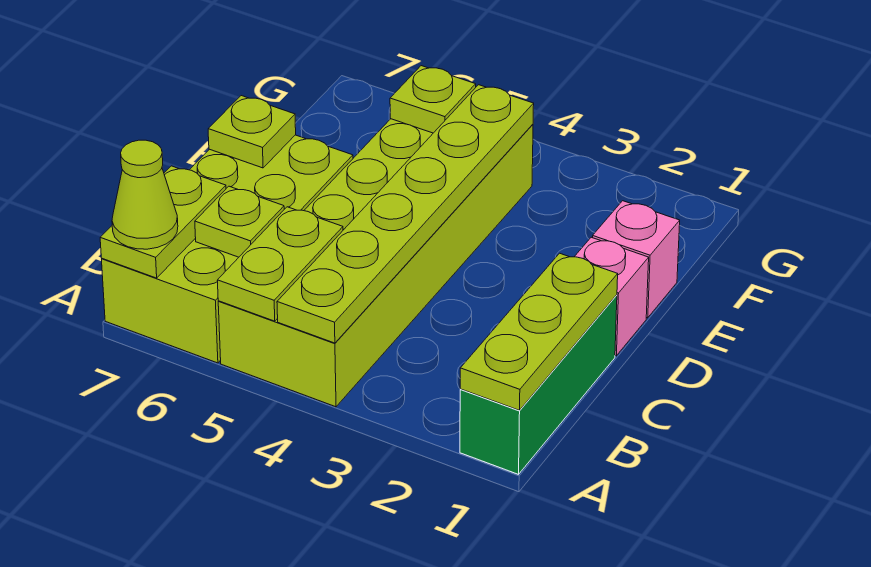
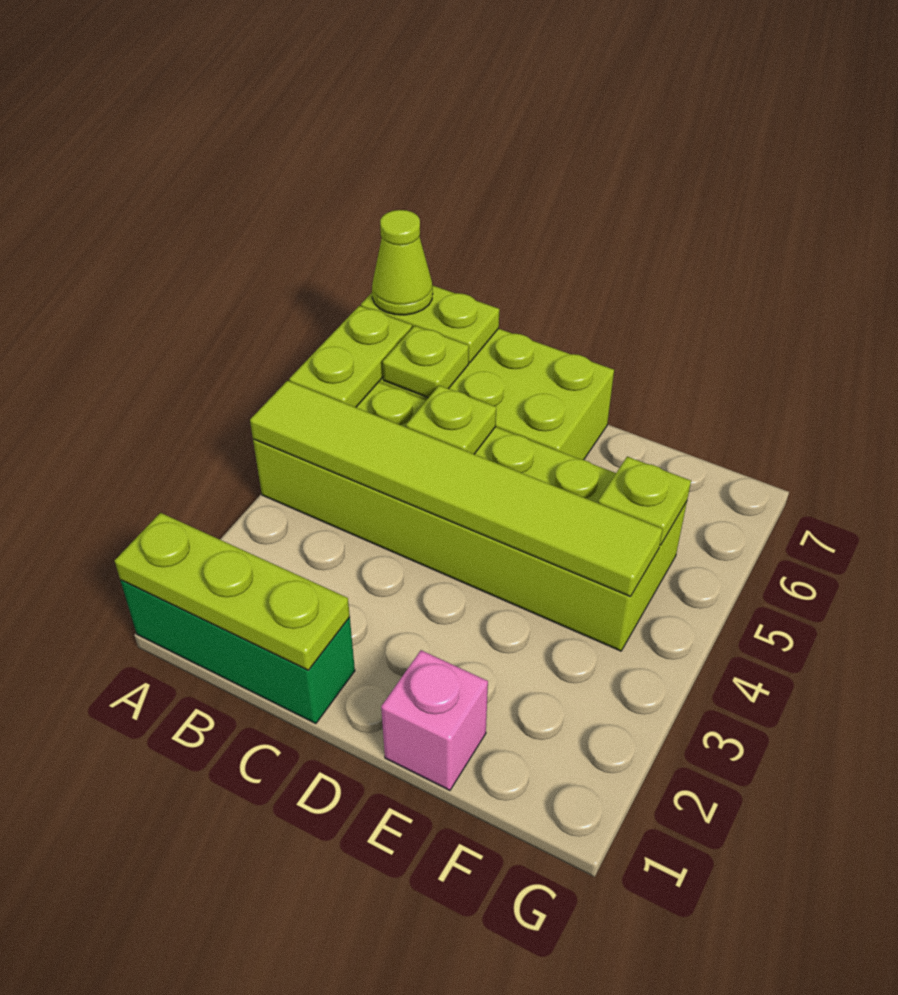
lime 1x6 plate [277,85,534,343] -> lime 1x6 tile [250,381,663,597]
lime 1x2 plate [217,207,343,321] -> lime 1x2 plate turned to [289,306,412,407]
pink 1x1 brick [575,237,649,356] -> none
lime 1x1 plate [208,96,296,168] -> lime 1x1 plate moved to [406,385,496,454]

